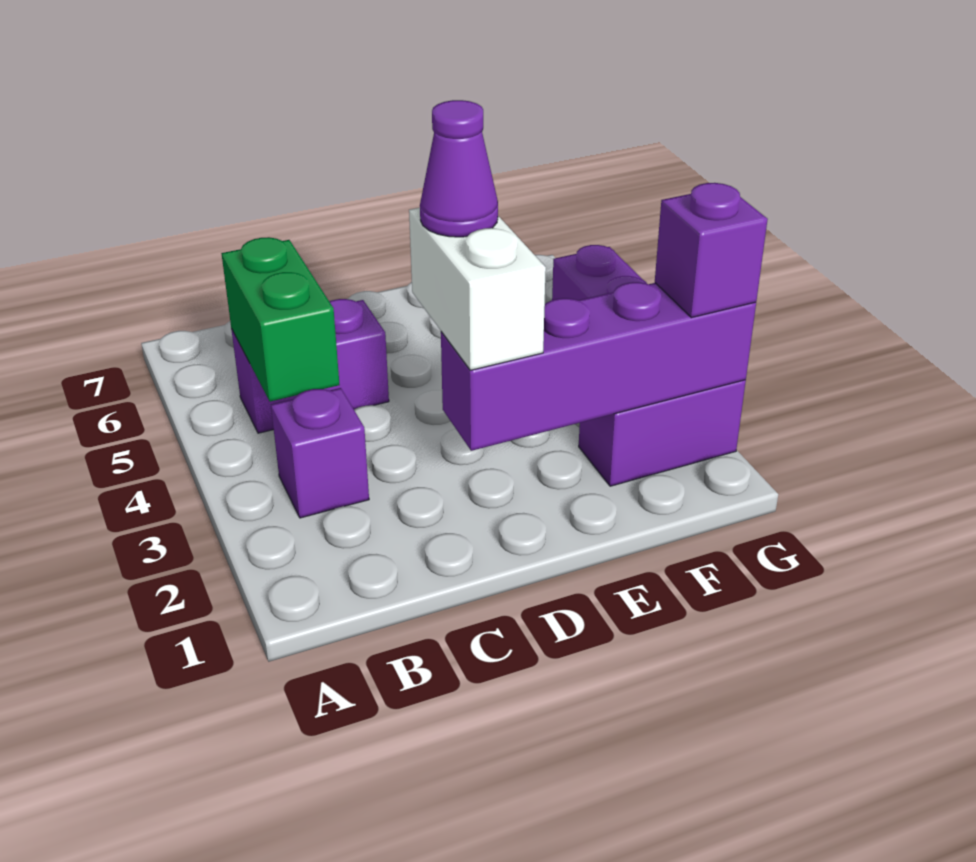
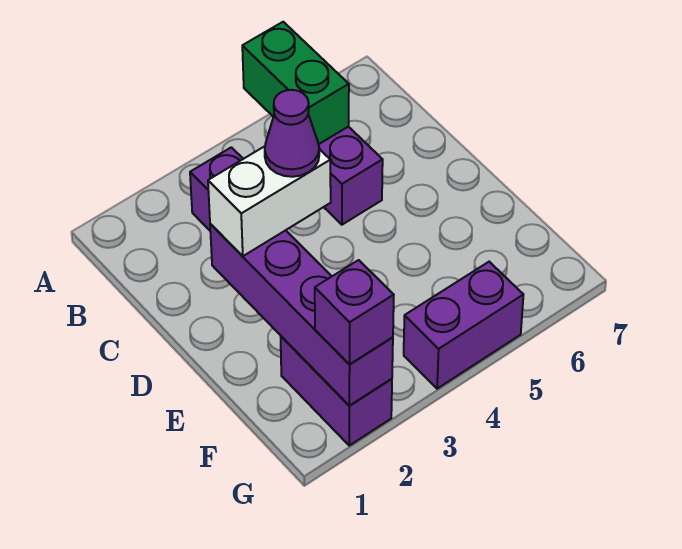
green 1x2 brick [221,237,339,401] -> green 1x2 brick turned to [242,22,349,144]

